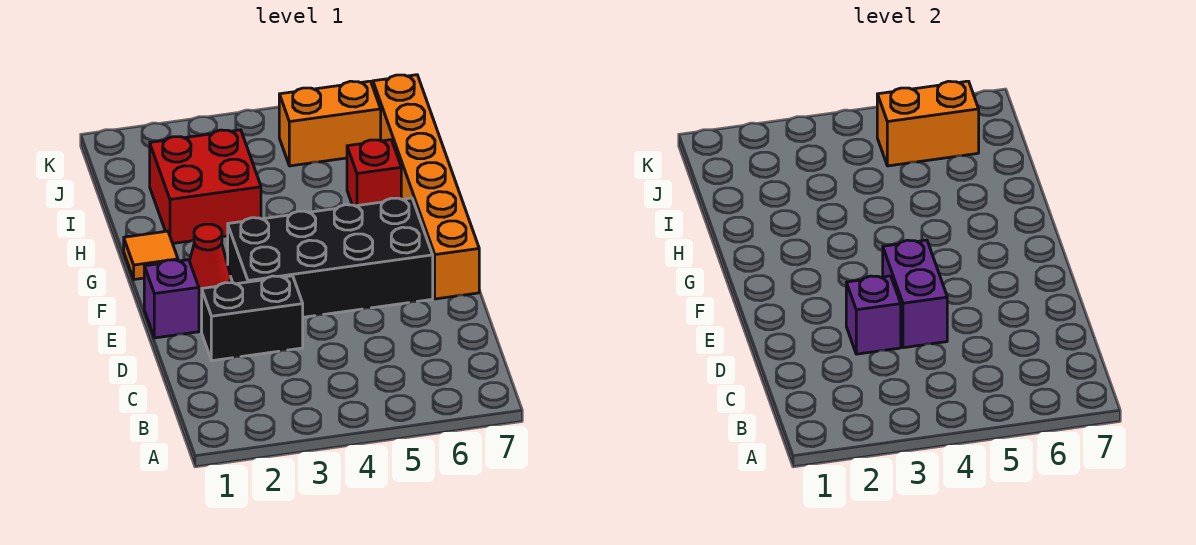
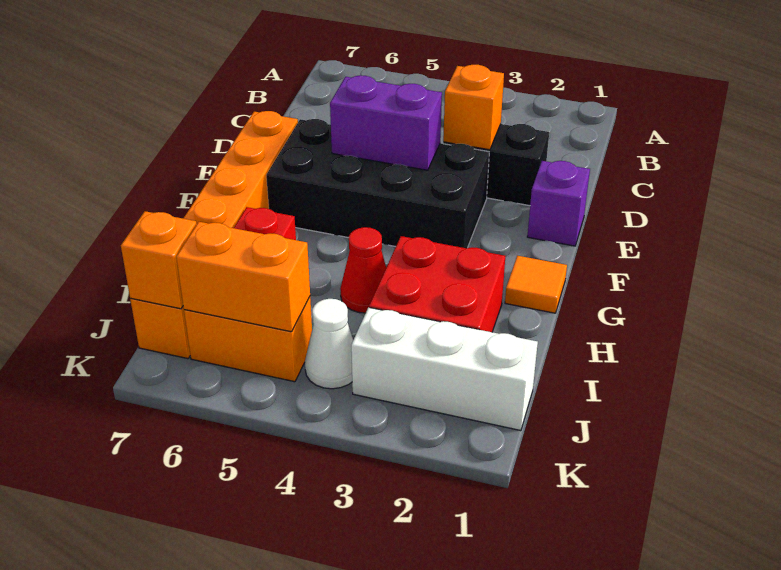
purple 1x1 brick [846,276,901,354] -> orange 1x1 brick [443,65,504,150]
purple 1x2 brick [883,240,947,348] -> purple 1x2 brick turned to [330,75,442,170]
red 1x1 cone [190,224,231,299] -> red 1x1 cone moved to [340,227,386,313]
none -> white 1x3 brick [351,308,538,431]
none -> white 1x1 cone [305,299,353,389]
none -> orange 1x1 brick [121,211,197,309]

